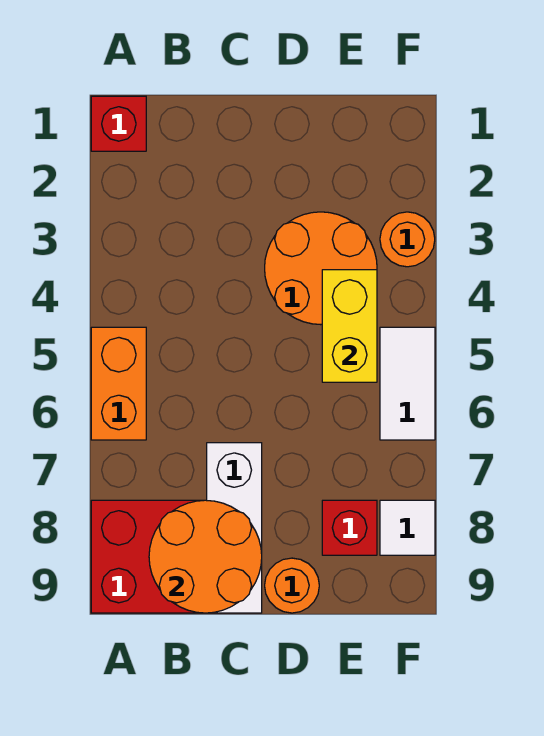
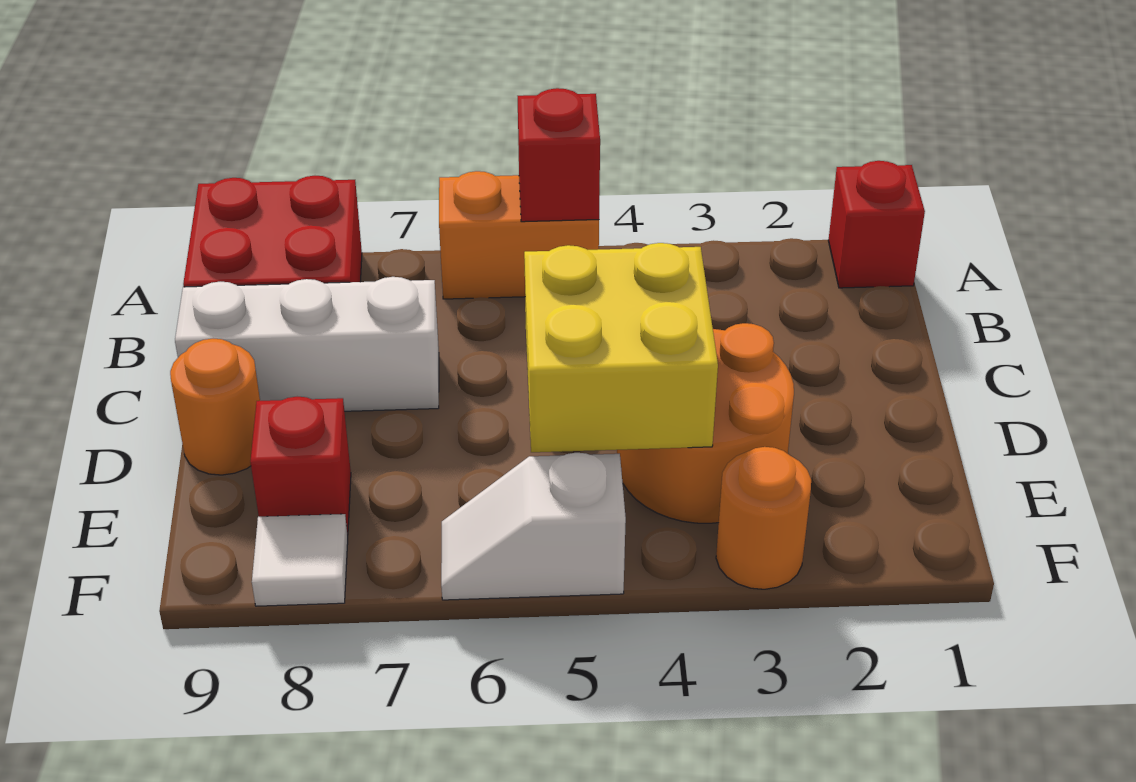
none -> red 1x1 brick [518,88,600,222]
orange 2x2 round brick [149,500,262,613] -> none
yellow 1x2 brick [322,270,377,382] -> yellow 2x2 brick [524,243,718,452]
white 1x2 tile [380,327,435,440] -> white 1x2 slope [441,453,626,600]

